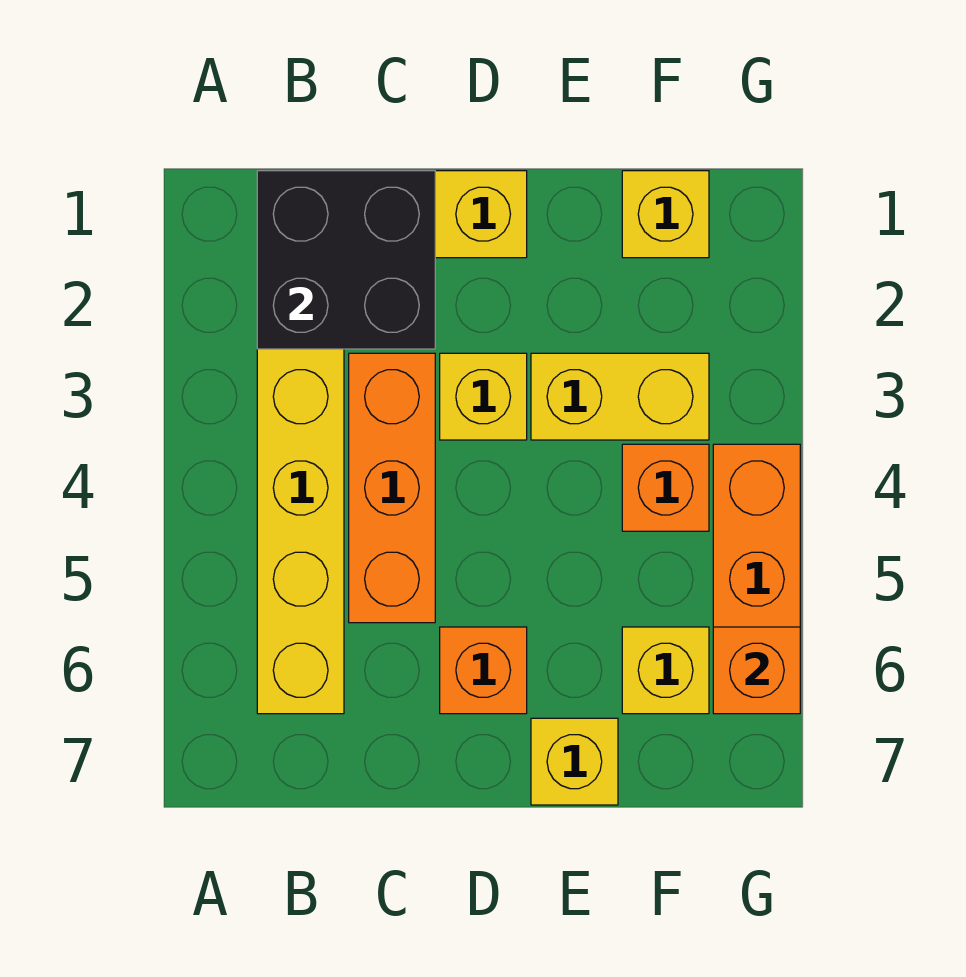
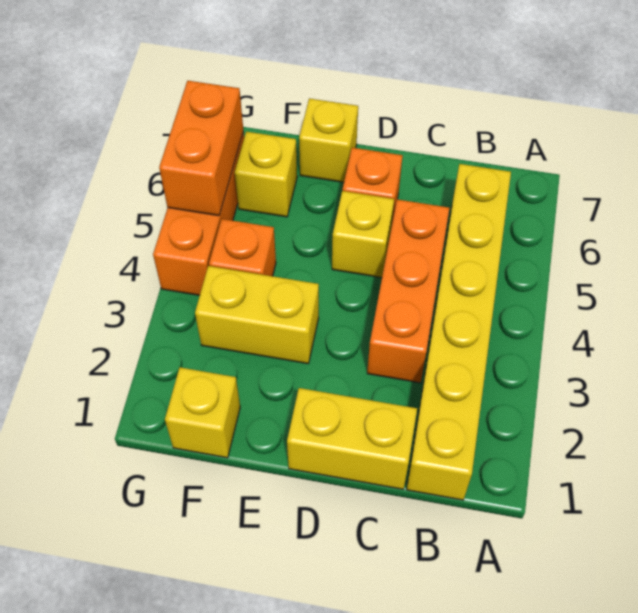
black 2x2 brick [257,171,435,349] -> none
yellow 1x1 brick [440,353,527,440] -> yellow 1x1 brick moved to [332,191,394,278]
orange 1x1 brick [713,627,800,714] -> orange 1x2 brick [159,81,243,216]

